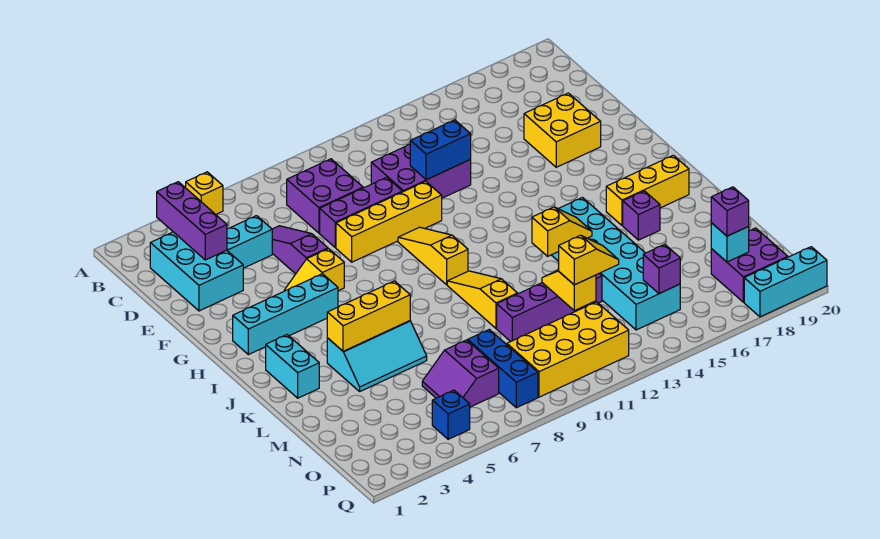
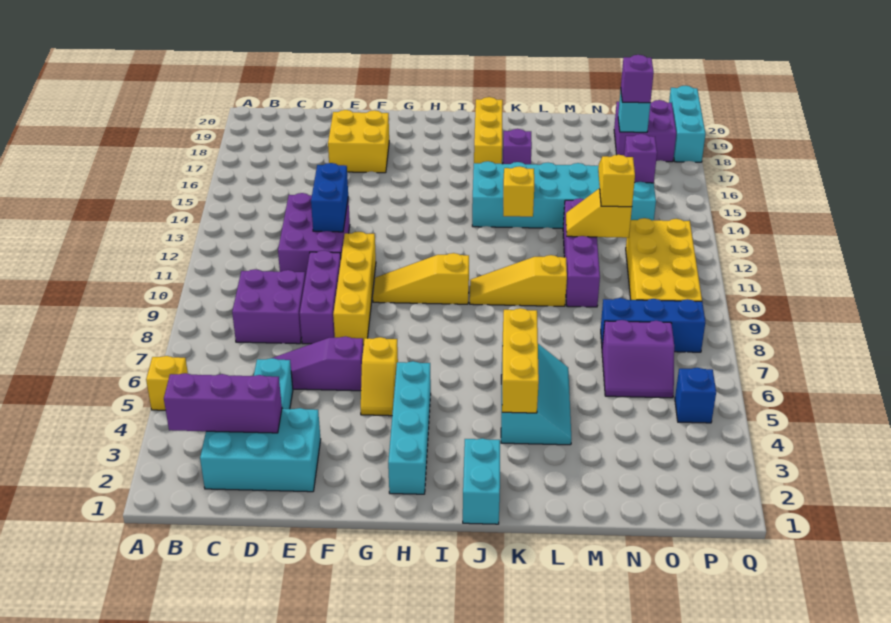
cyan 1x2 brick [266,335,319,398] -> cyan 1x2 brick turned to [463,438,500,524]

